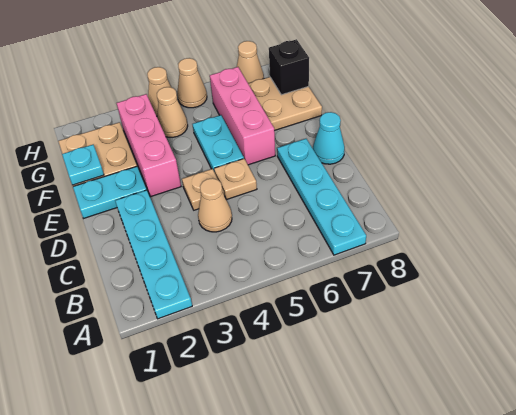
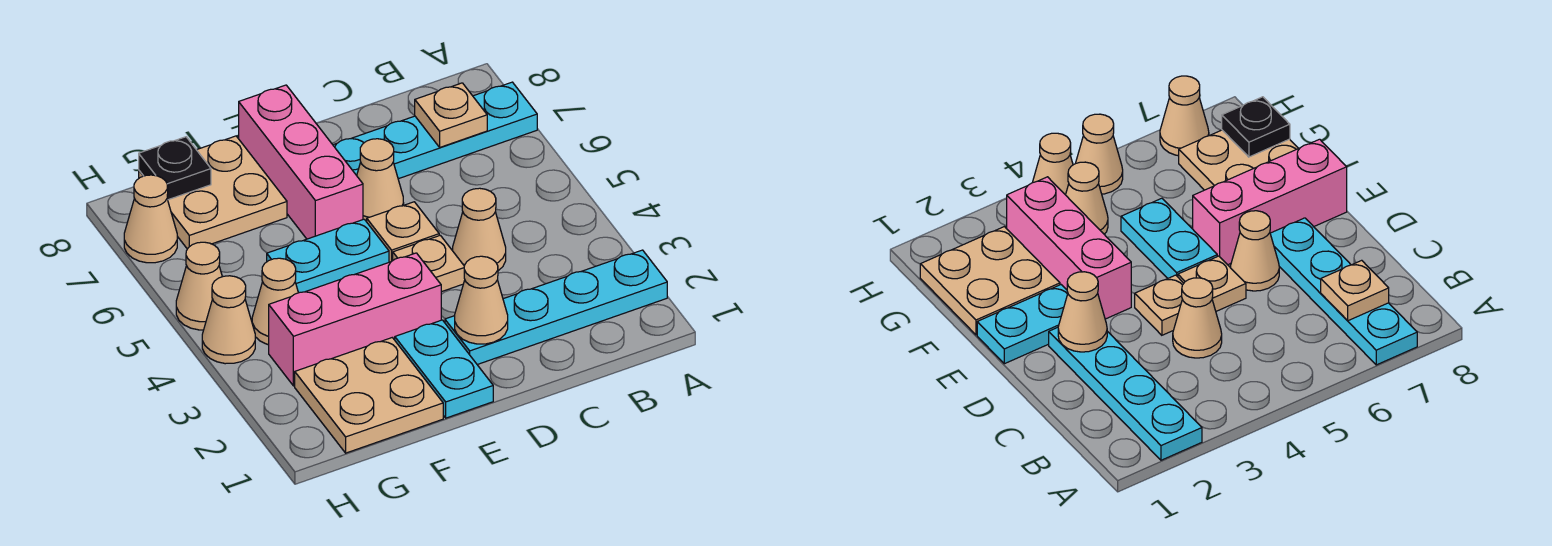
none -> tan 1x1 plate [415,83,487,147]
none -> tan 1x1 cone [455,256,508,344]
none -> tan 1x1 cone [357,139,404,222]
cyan 1x1 cone [313,112,345,164] -> none
pink 1x3 brick [210,67,275,165] -> pink 1x3 brick turned to [239,85,363,239]
cyan 1x1 plate [62,145,104,185] -> none
black 1x1 brick [269,39,309,95] -> black 1x1 plate [139,137,211,200]

